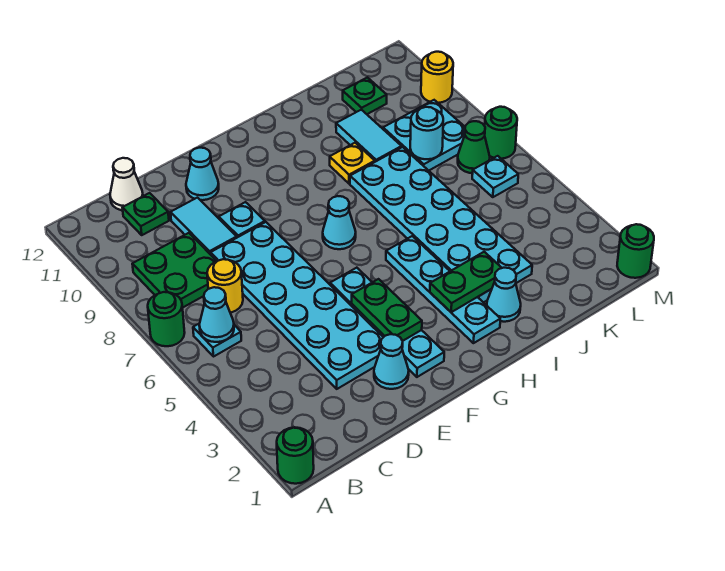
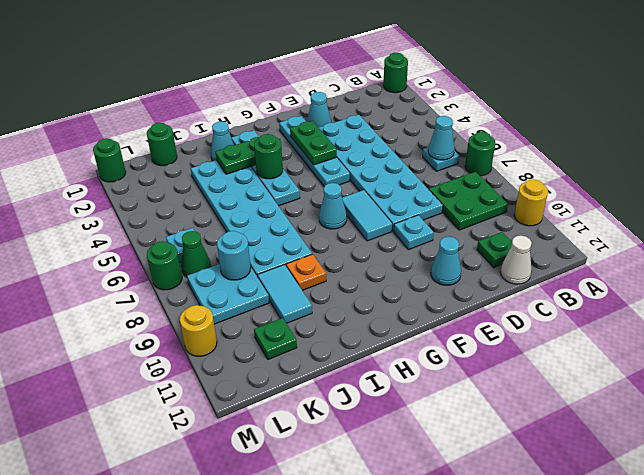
yellow 1x1 round brick [207,259,243,313] -> yellow 1x1 round brick moved to [514,180,548,226]
cyan 1x2 tile [171,198,237,255] -> cyan 1x2 tile moved to [342,190,392,241]
none -> green 1x1 round brick [254,134,283,179]
yellow 1x1 plate [330,143,375,184] -> orange 1x1 plate [286,254,326,290]
none -> green 1x1 round brick [147,123,177,166]

